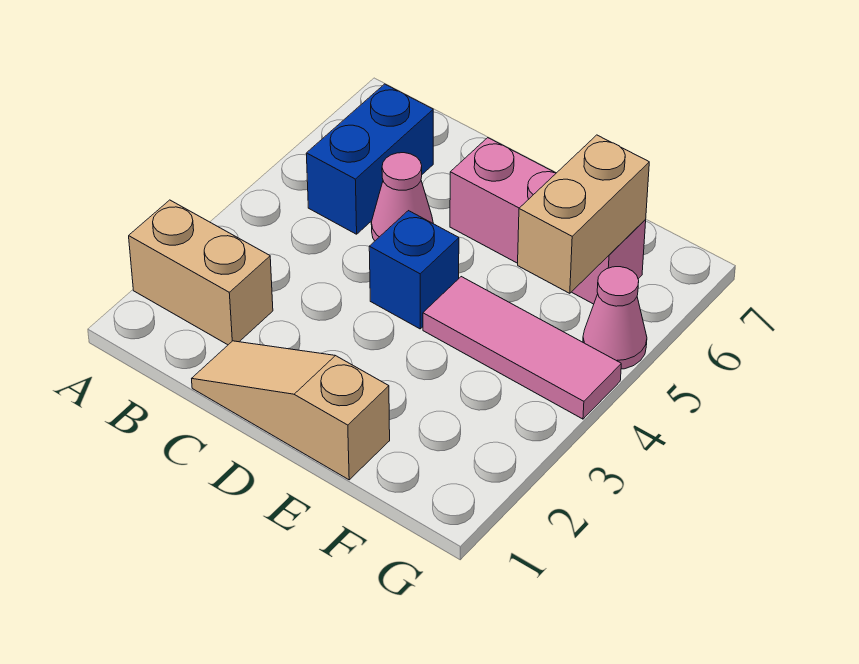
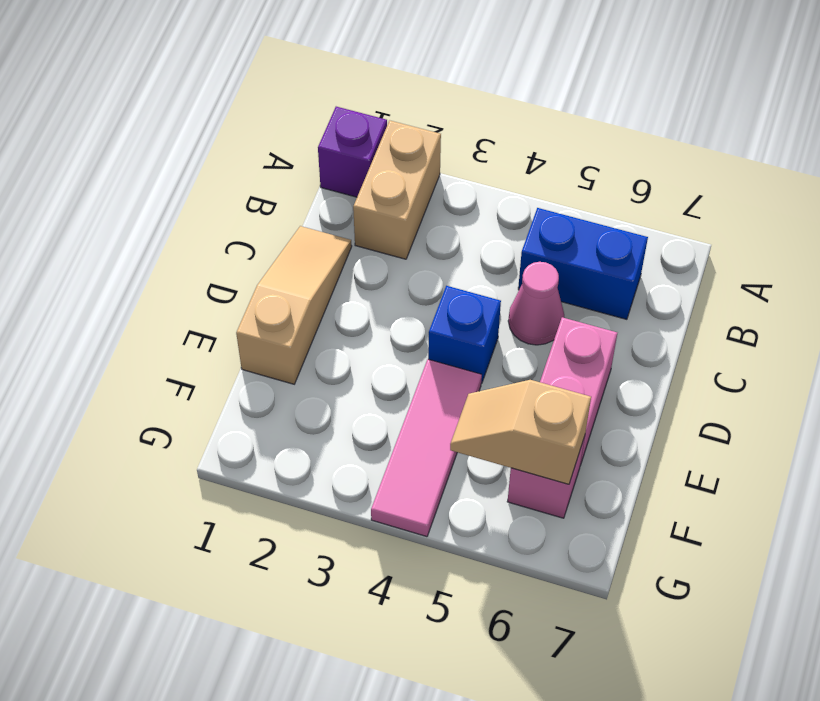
none -> purple 1x1 brick [318,107,387,197]
tan 1x2 brick [518,135,649,293] -> tan 1x2 slope [450,380,591,484]
pink 1x1 cone [583,267,647,369] -> none

